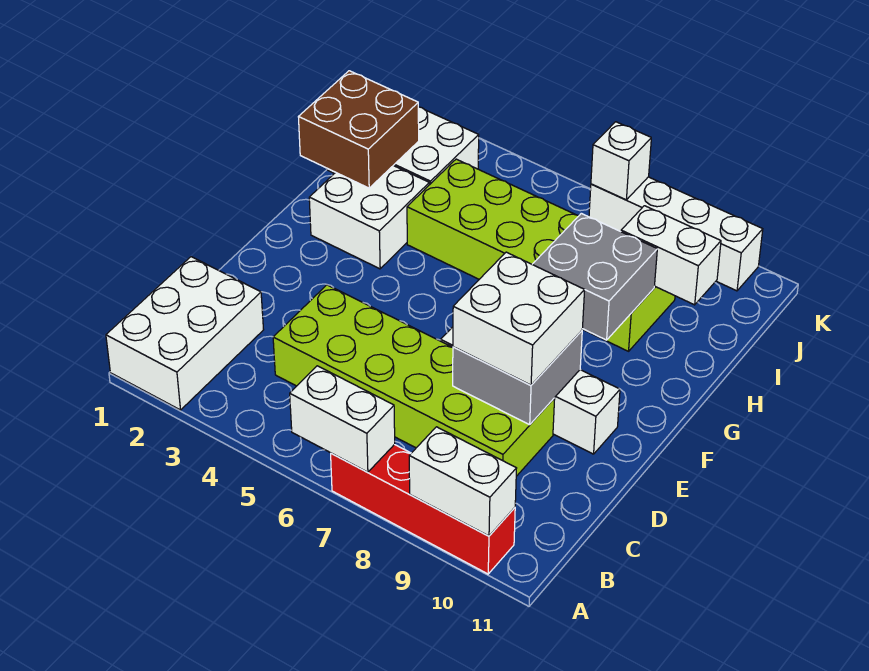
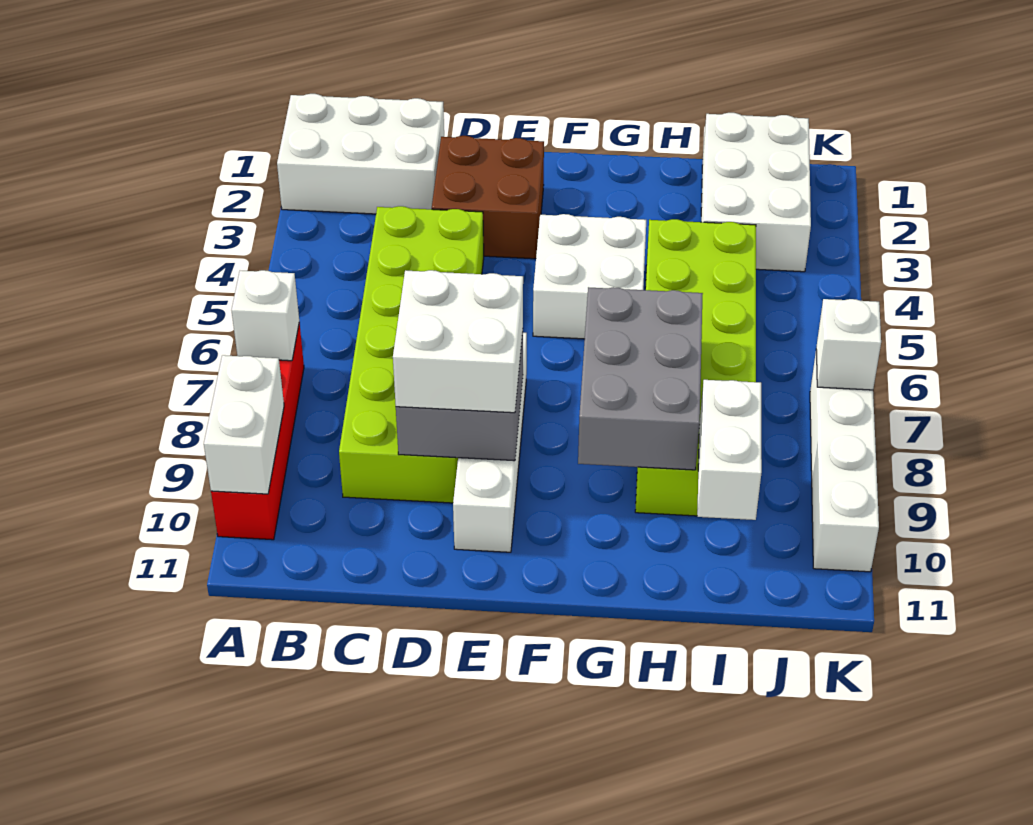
white 1x2 brick [290,366,395,472] -> white 1x1 brick [232,270,299,361]
white 2x2 brick [309,166,429,269] -> white 2x2 brick moved to [533,214,646,339]
grey 2x2 brick [532,213,657,340] -> grey 2x3 brick [578,287,703,470]
brown 2x2 brick [299,71,419,188] -> brown 2x2 brick moved to [432,136,544,259]

